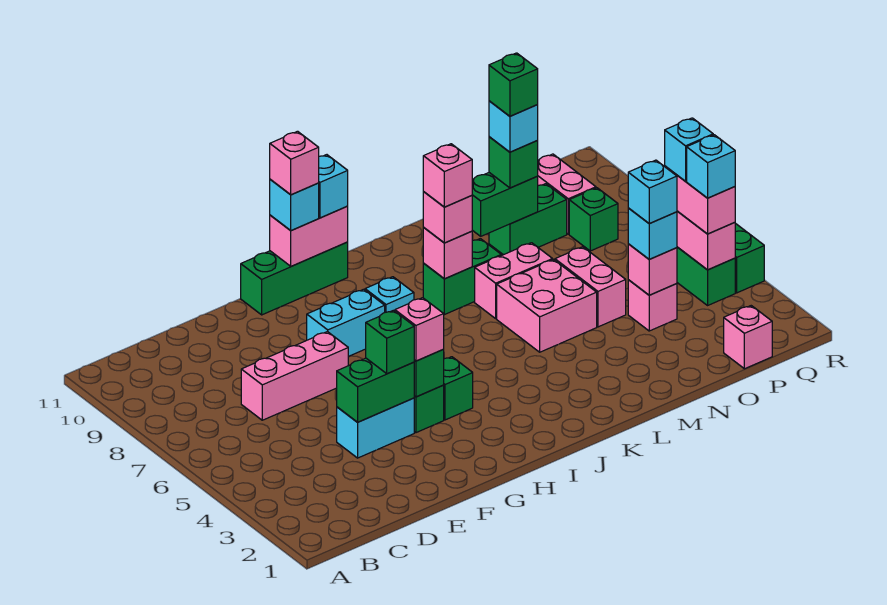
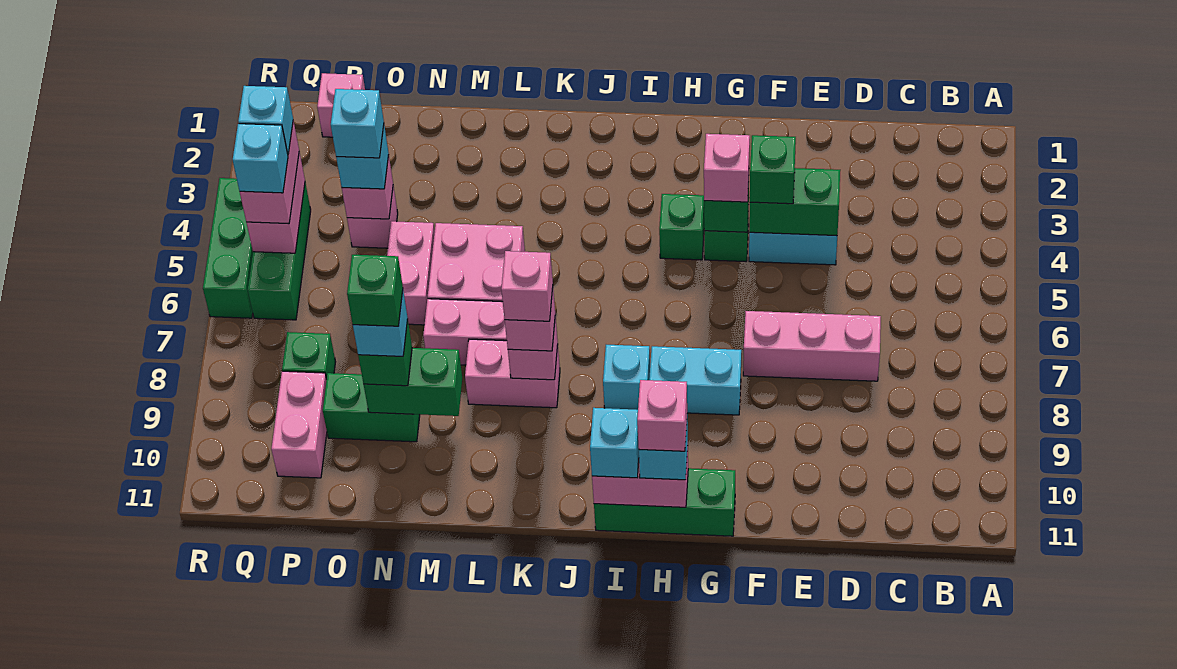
green 1x2 brick [423,239,501,315] -> pink 1x2 brick [465,339,560,408]

